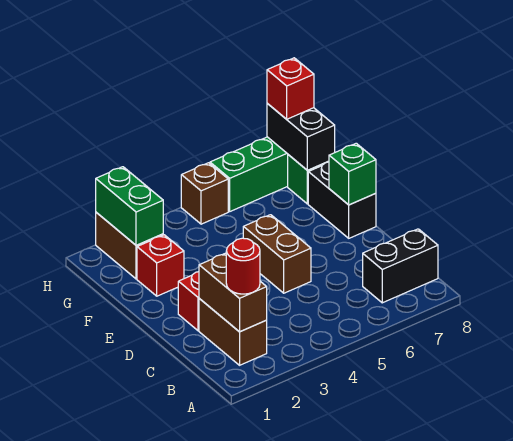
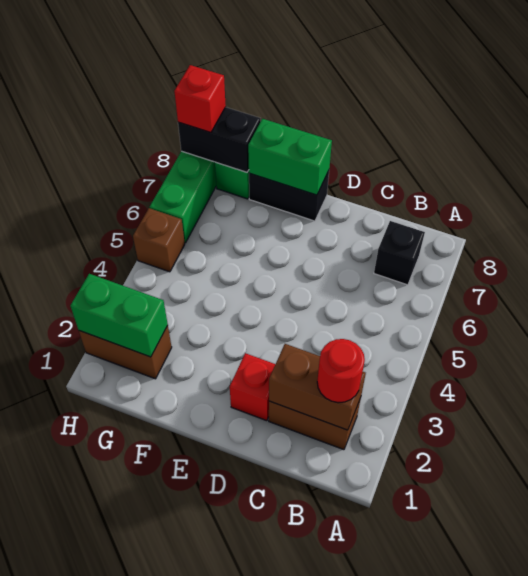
black 1x2 brick [363,229,438,303] -> black 1x1 brick [374,221,425,285]
brown 1x2 brick [243,215,311,293] -> none
green 1x1 brick [329,143,376,205] -> green 1x2 brick [248,119,332,195]
red 1x1 brick [137,235,184,296] -> none

